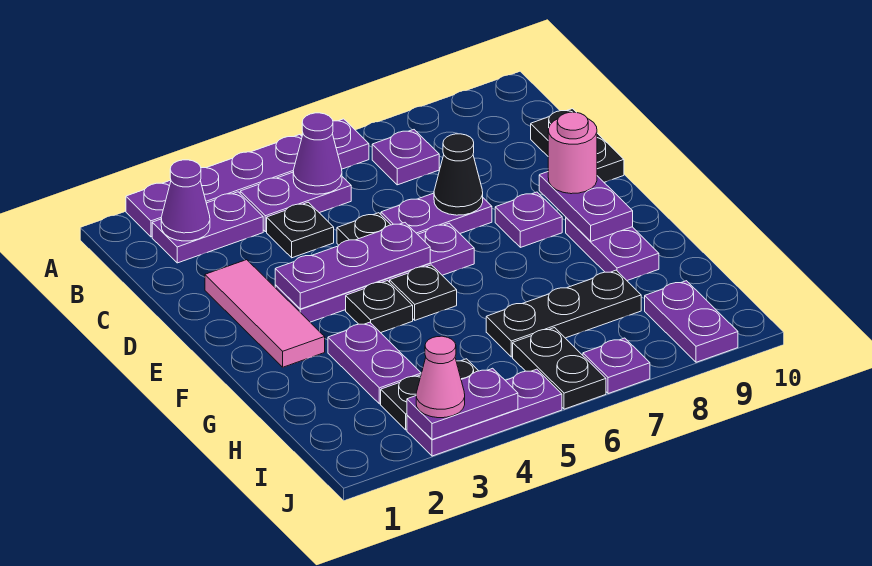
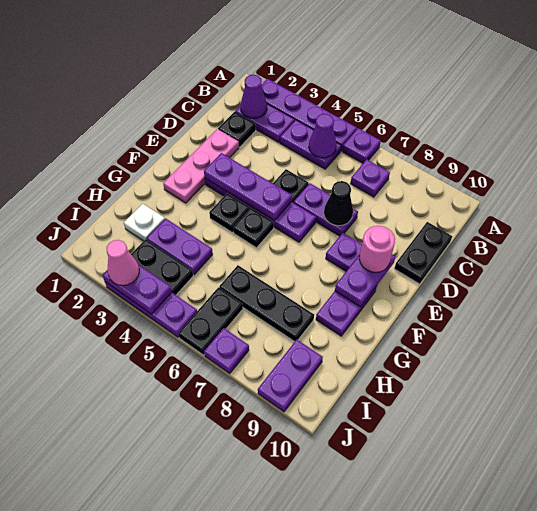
black 1x1 plate [267,202,334,258] -> black 1x1 plate moved to [218,112,256,147]
pink 1x3 tile [205,260,325,367] -> pink 1x3 plate [163,129,239,203]
purple 1x2 plate [328,322,421,404] -> purple 1x2 plate turned to [147,219,213,275]
none -> white 1x1 plate [124,204,165,241]

